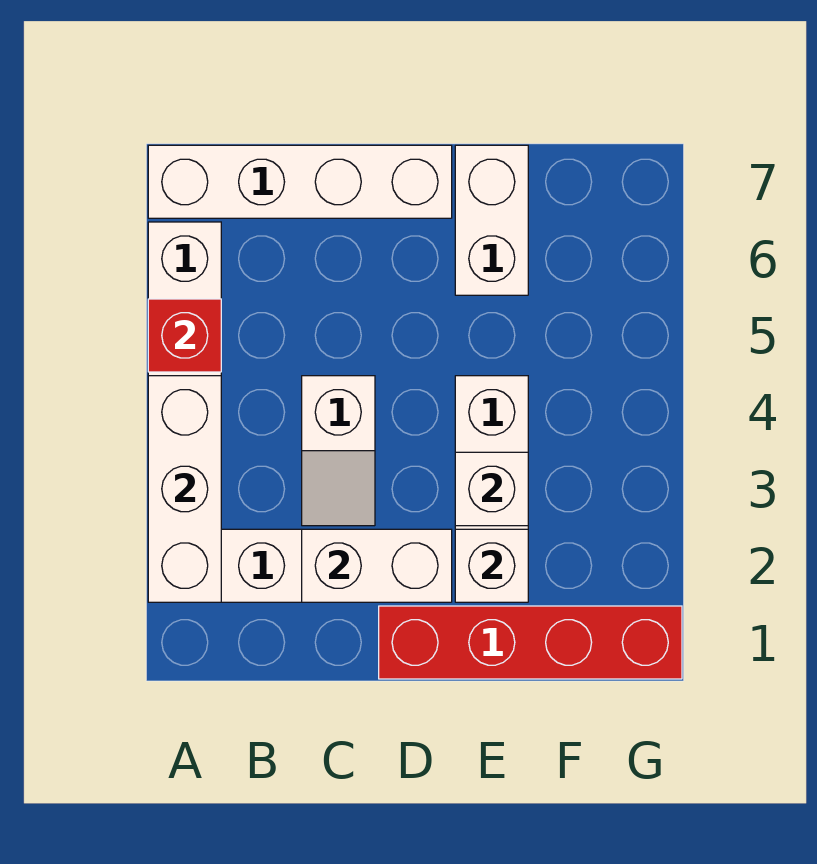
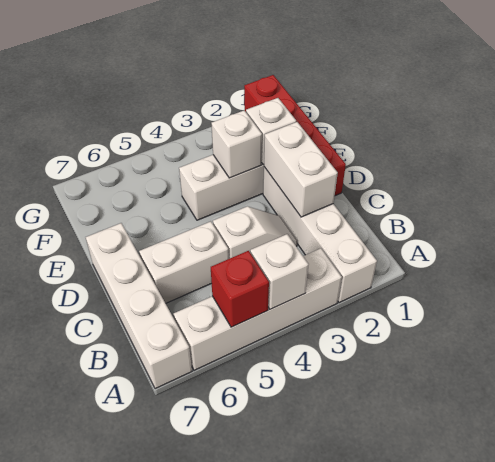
white 1x3 brick [148,376,221,602] -> white 1x1 brick [250,234,309,309]
white 1x2 brick [455,145,528,295] -> white 1x2 brick moved to [139,221,229,303]

